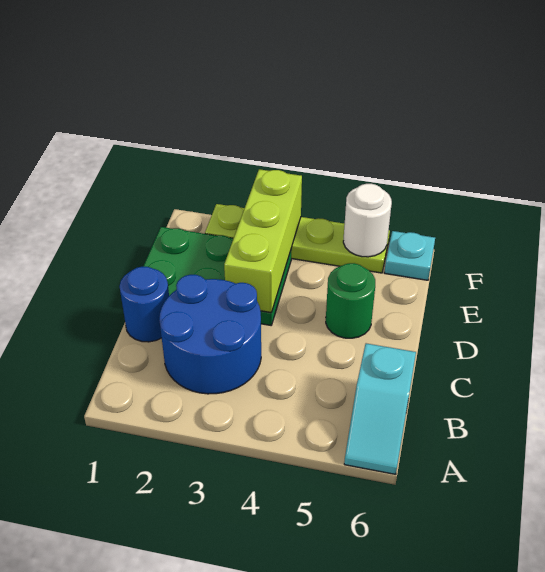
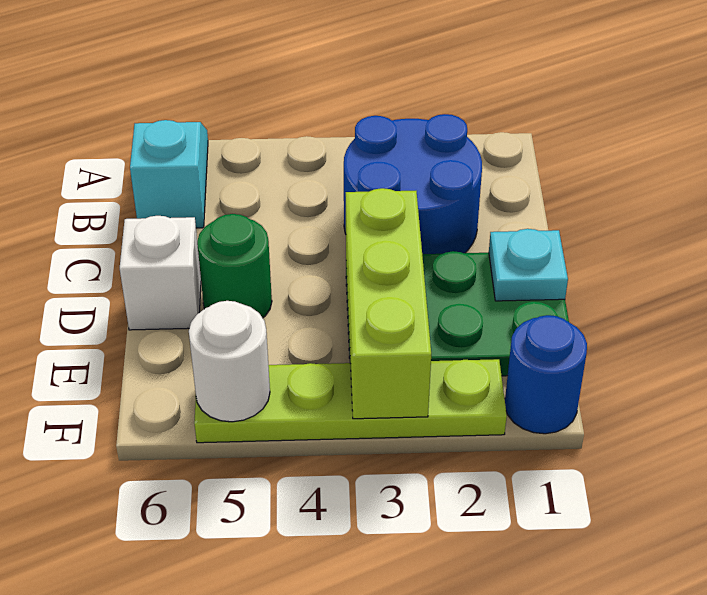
blue 1x1 round brick [119,267,169,342] -> blue 1x1 round brick moved to [505,315,587,434]
none -> white 1x1 brick [120,216,201,330]
cyan 1x1 plate [384,231,435,280] -> cyan 1x1 plate moved to [489,229,568,301]

